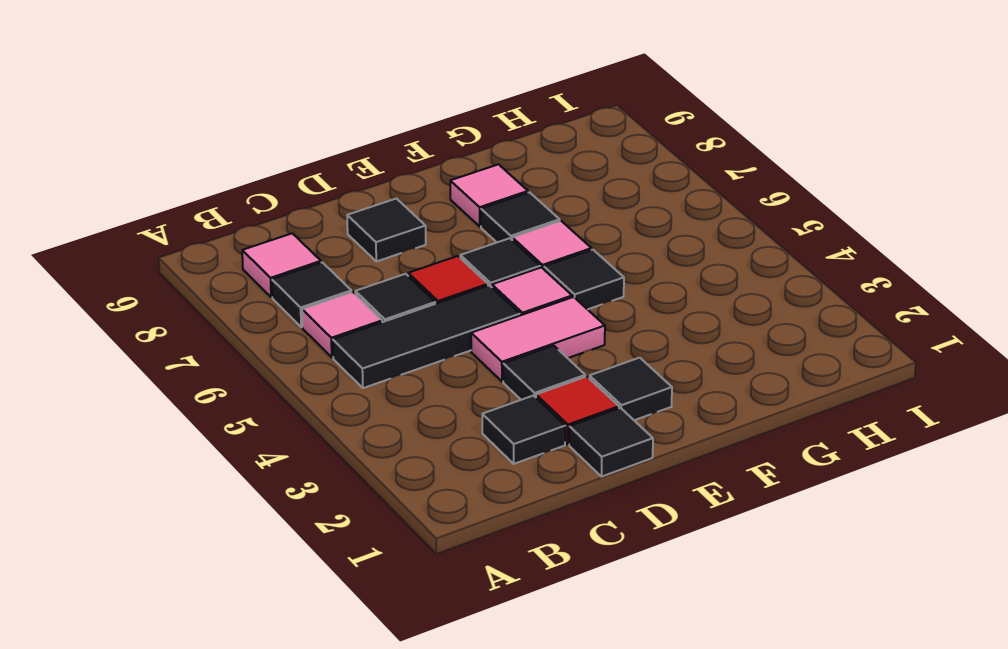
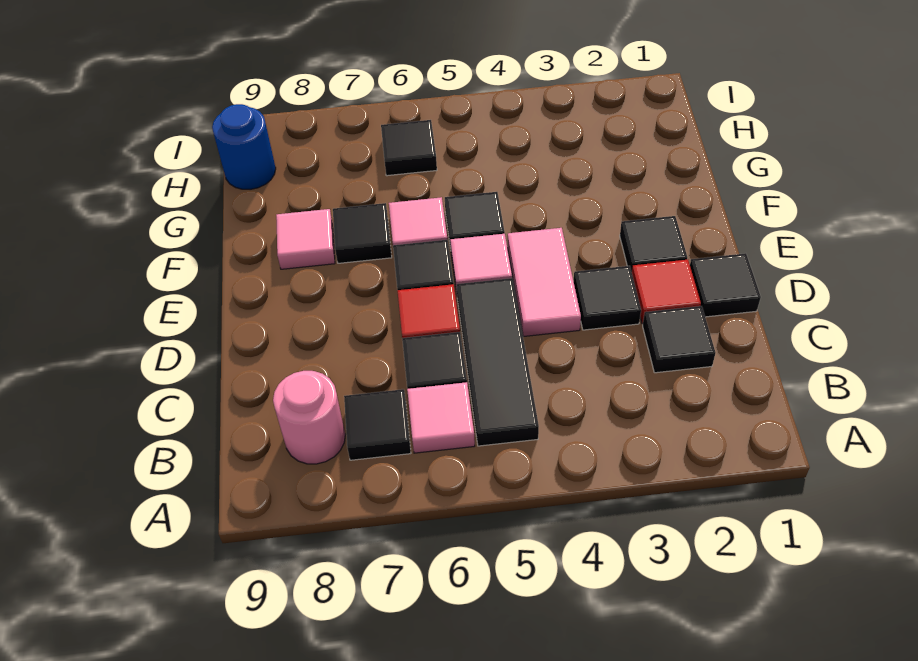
pink 1x1 tile [242,233,321,297] -> pink 1x1 round brick [273,371,345,464]
black 1x1 tile [347,199,426,261] -> black 1x1 tile moved to [381,120,437,176]
none -> blue 1x1 round brick [212,104,276,189]

